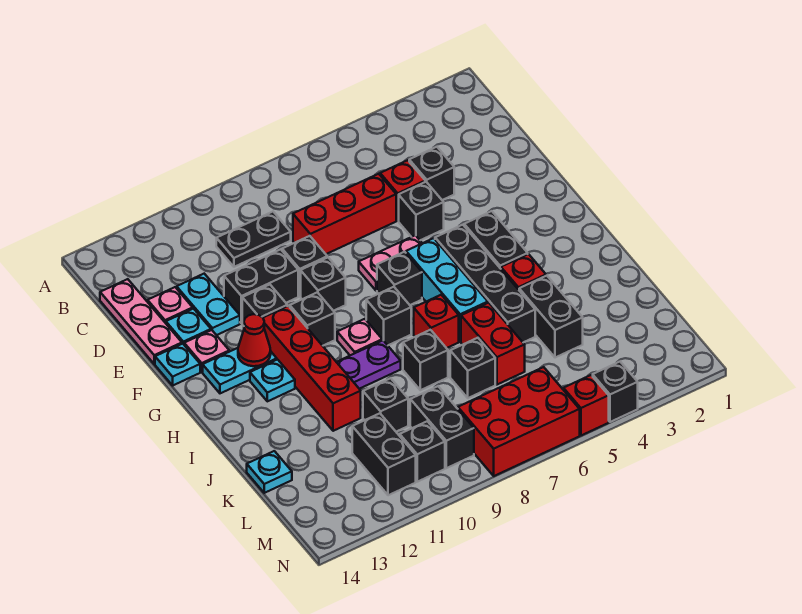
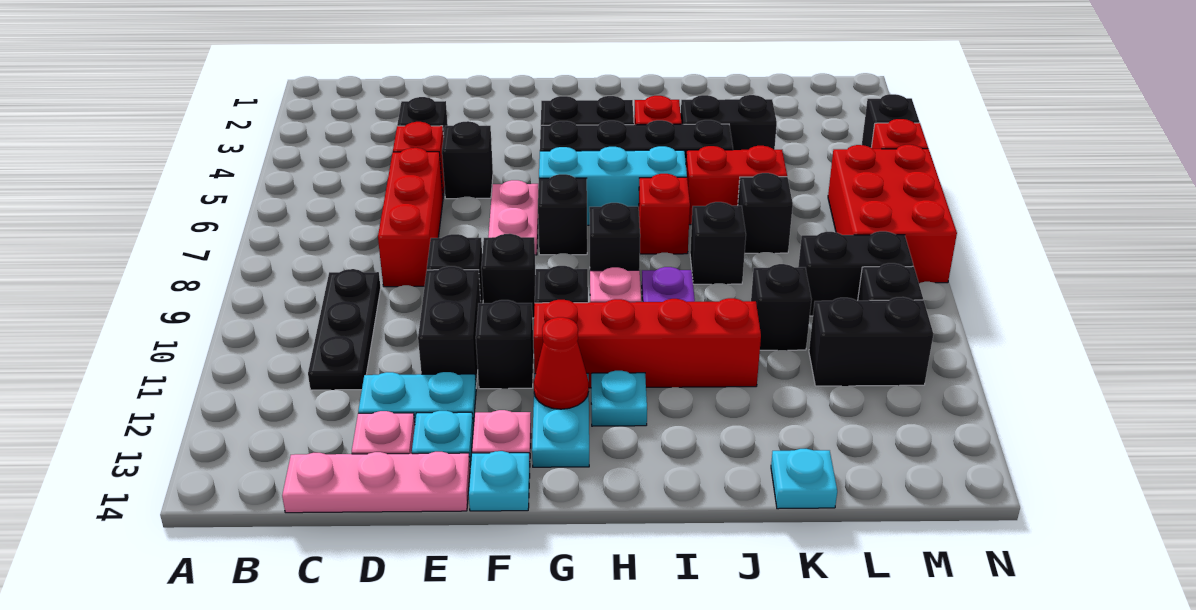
black 1x2 plate [216,212,291,267] -> black 1x3 plate [308,269,381,390]

